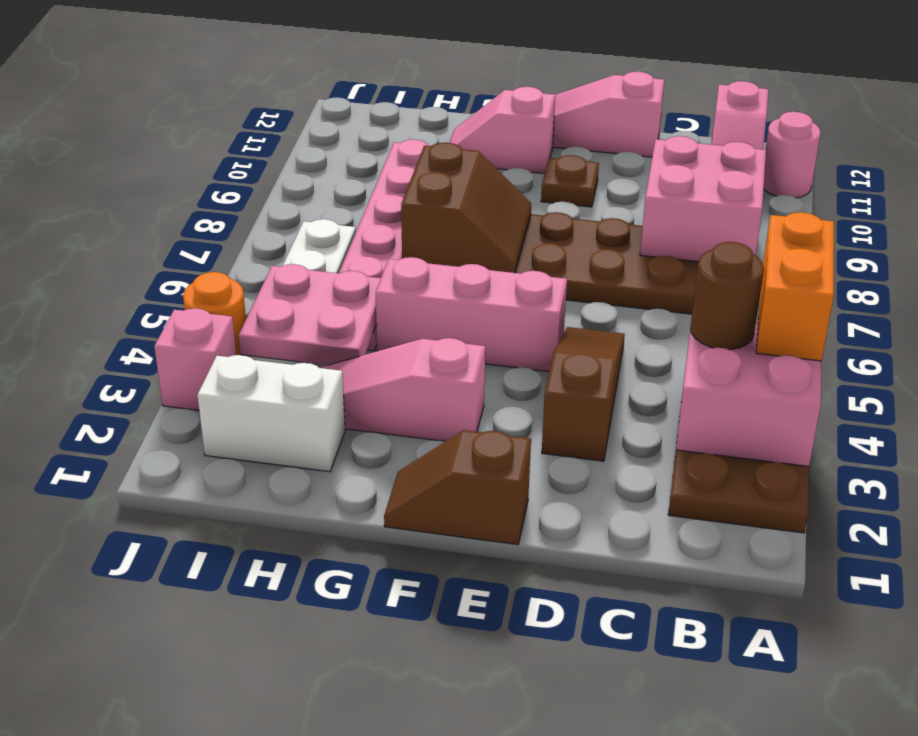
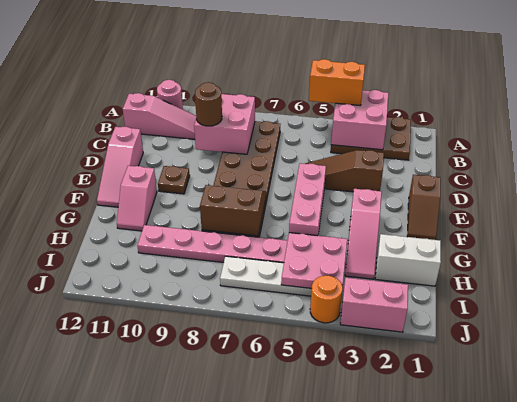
brown 1x1 round brick [690,242,764,350] -> brown 1x1 round brick moved to [195,82,222,126]
white 1x2 brick [197,355,345,472] -> white 1x2 brick turned to [375,234,441,286]
pink 1x1 brick [154,308,236,410] -> pink 1x2 brick [340,278,408,332]

